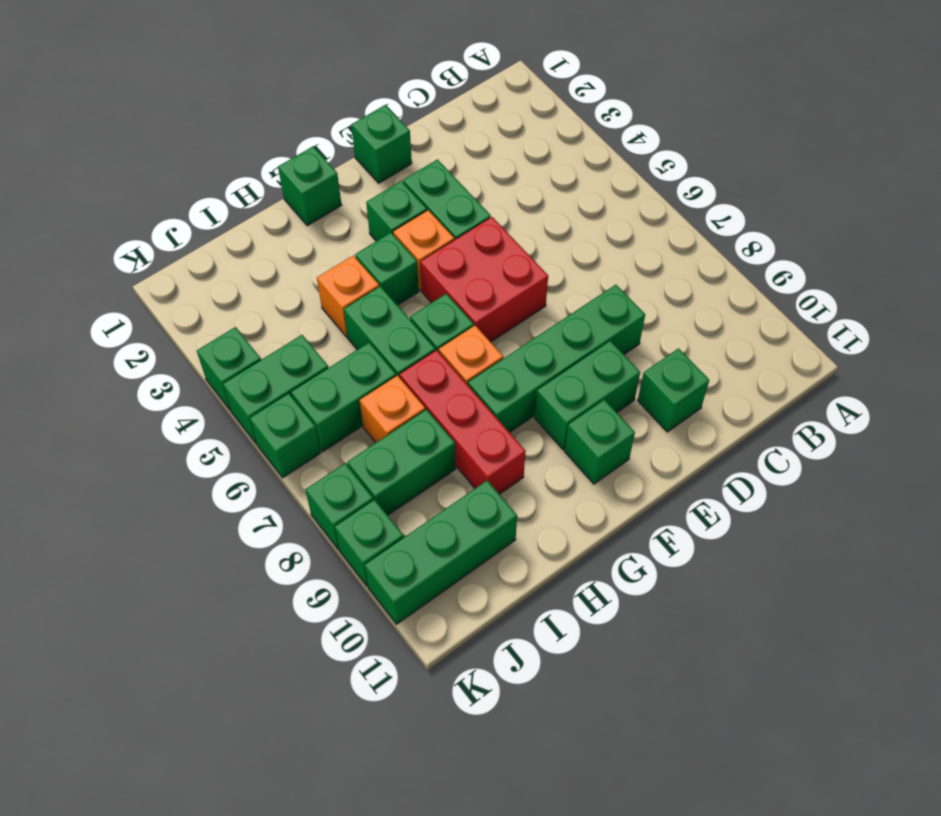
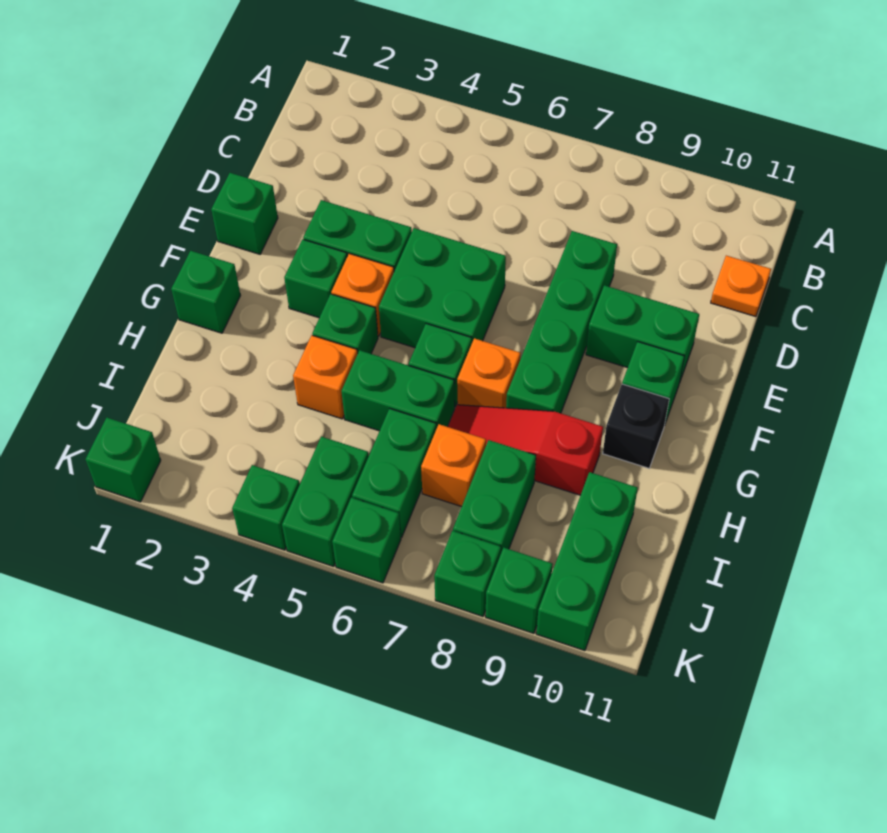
none -> orange 1x1 plate [711,256,771,317]
green 1x1 brick [638,349,709,432] -> green 1x1 brick moved to [86,418,161,502]
red 2x2 brick [420,217,548,342] -> green 2x2 brick [379,228,506,348]
green 1x2 brick [535,341,640,450] -> green 1x2 brick turned to [586,285,699,381]
none -> black 1x1 brick [603,384,669,468]
red 1x3 brick [400,350,526,494] -> red 1x3 slope [448,405,603,495]

